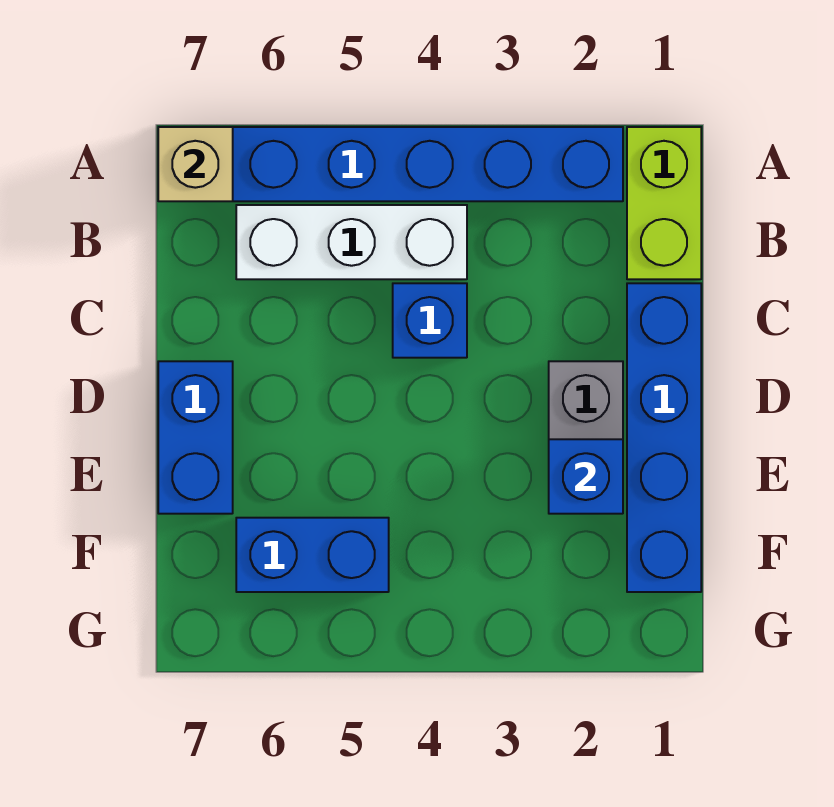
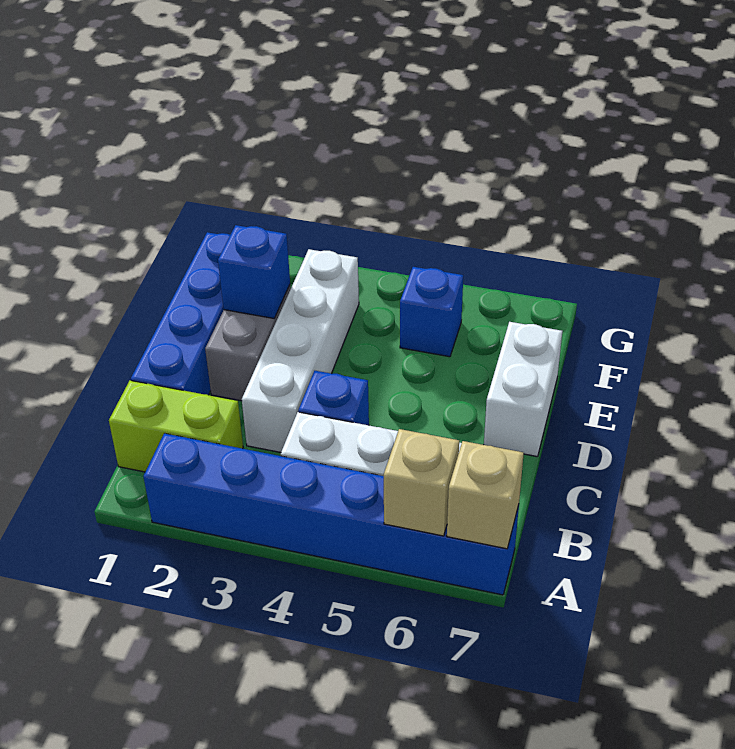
lime 1x2 brick [627,127,701,279] -> lime 1x2 brick turned to [109,381,243,472]
none -> tan 1x1 brick [384,429,459,536]
none -> white 1x4 brick [242,249,359,452]
blue 1x2 brick [158,361,233,514] -> white 1x2 brick [484,322,562,457]
blue 1x2 brick [236,518,389,592] -> blue 1x1 brick [400,267,463,357]

